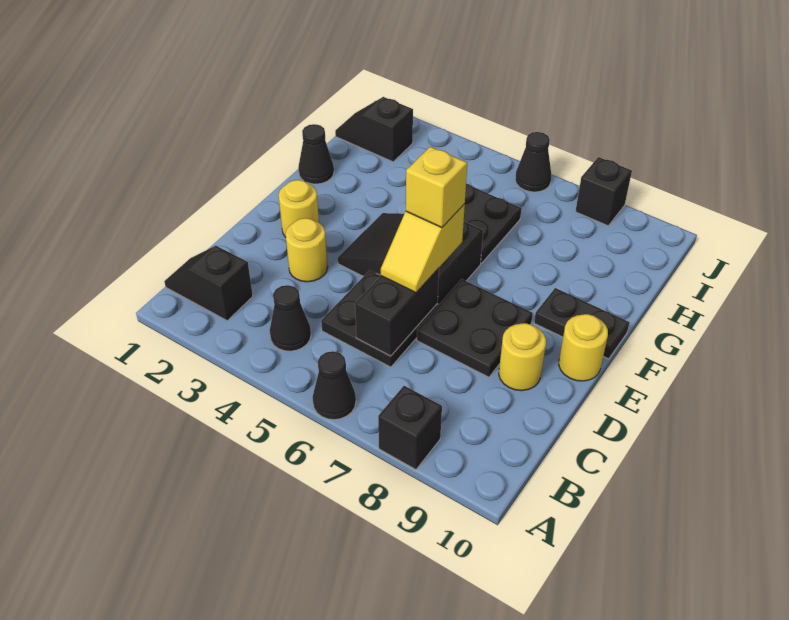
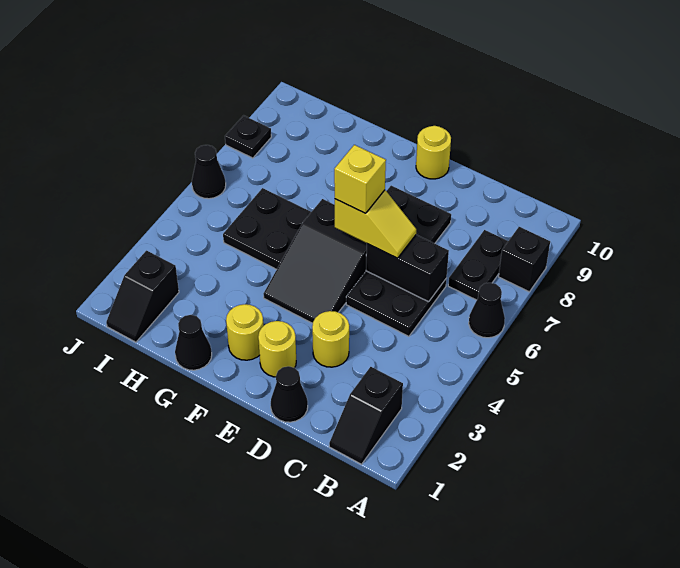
black 1x1 cone [270,285,311,351] -> black 1x1 cone moved to [271,366,308,422]
yellow 1x1 round brick [499,323,546,391] -> yellow 1x1 round brick moved to [226,304,263,360]
black 1x2 plate [534,288,630,359] -> black 1x2 plate moved to [448,230,508,300]
black 1x1 brick [575,157,632,226] -> black 1x1 plate [225,115,271,158]

